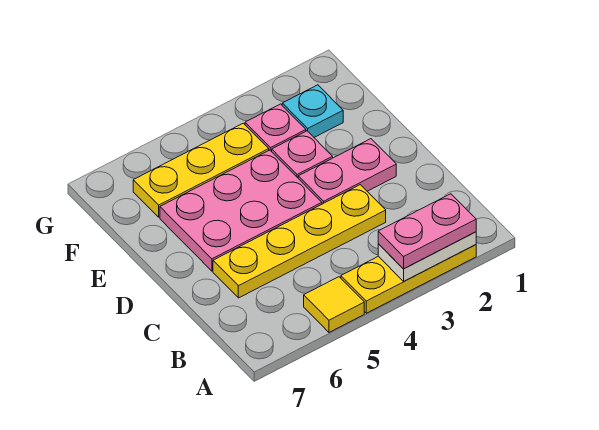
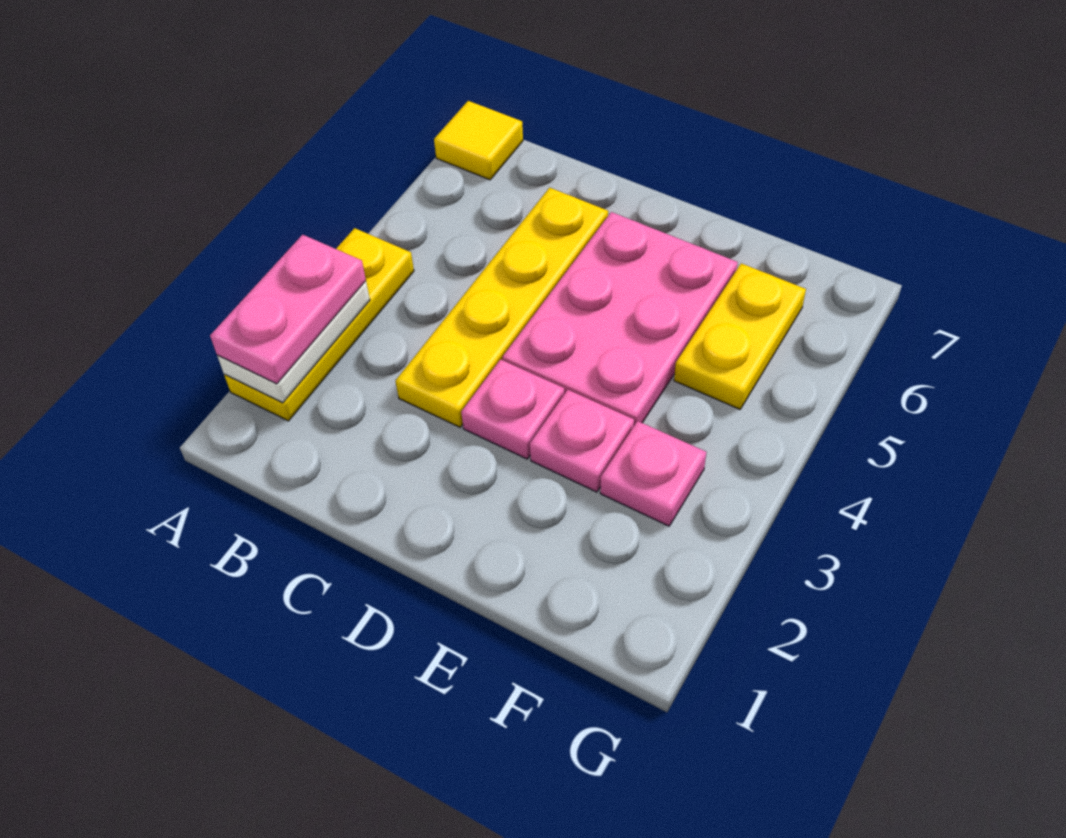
yellow 1x1 tile [304,277,364,332] -> yellow 1x1 tile moved to [434,101,523,180]
pink 1x2 plate [298,139,396,204] -> pink 1x1 plate [461,359,565,459]
cyan 1x1 plate [282,85,343,137] -> none
yellow 1x3 plate [133,123,269,217] -> yellow 1x2 plate [674,263,806,409]

